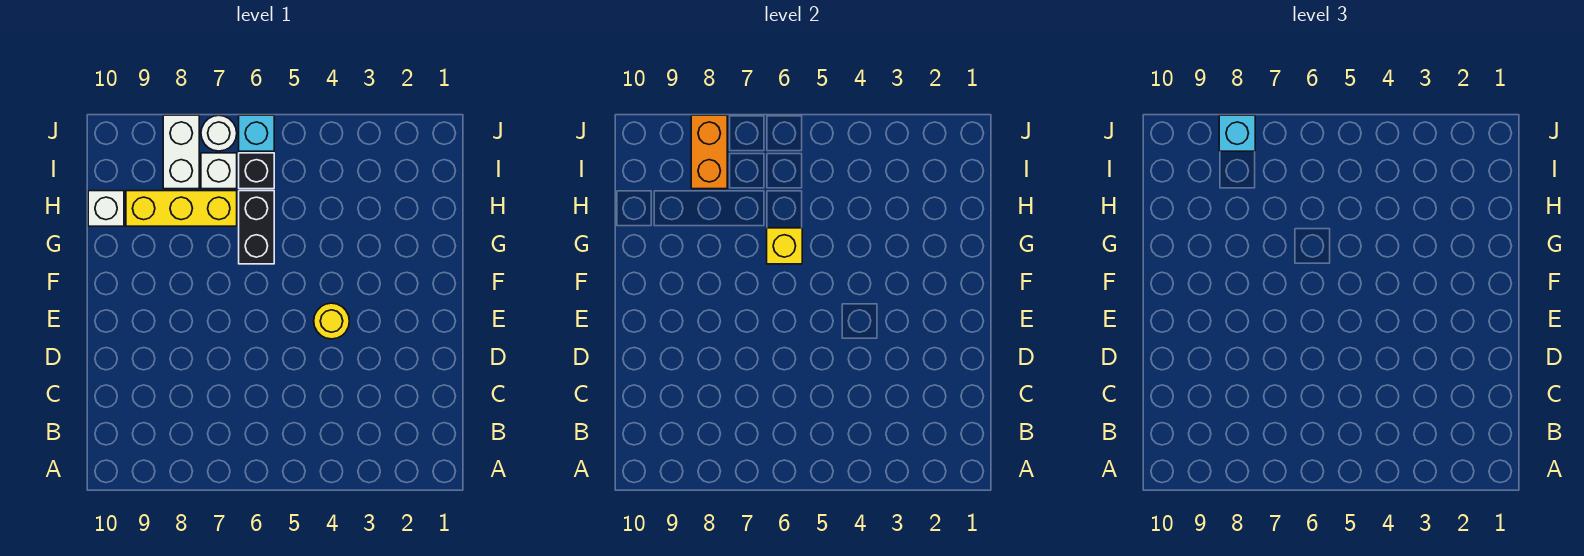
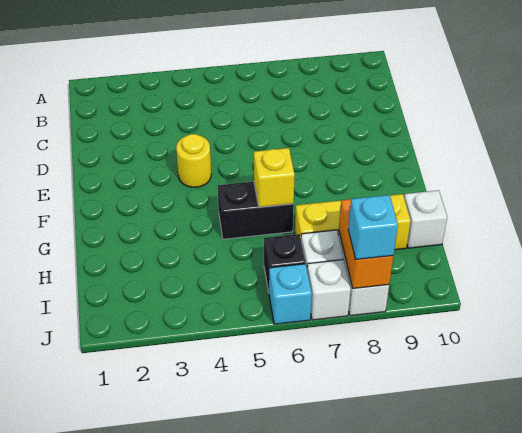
black 1x2 brick [239,191,274,264] -> black 1x2 brick turned to [218,182,294,239]
white 1x1 round brick [201,115,237,151] -> white 1x1 brick [307,260,351,320]

